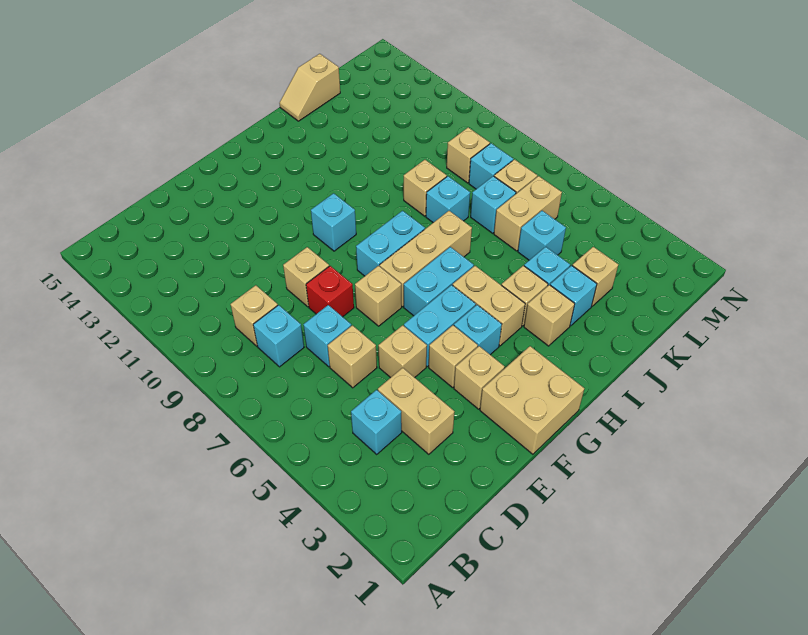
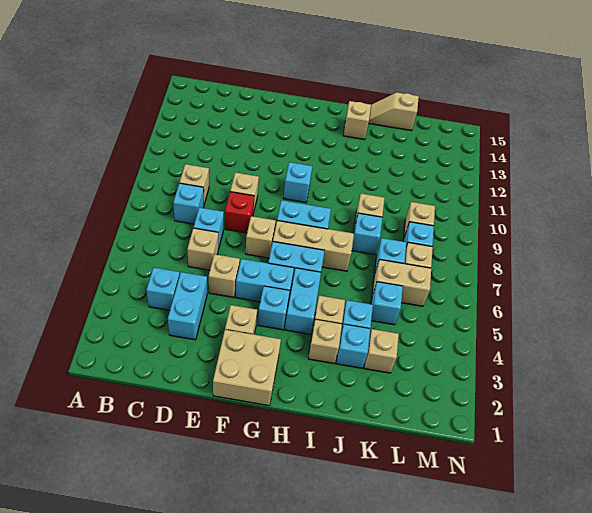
tan 1x2 brick [378,368,454,454] -> cyan 1x2 brick [168,272,207,340]
tan 1x1 brick [429,325,478,388] -> tan 1x1 brick moved to [343,101,371,140]
tan 1x2 brick [453,266,525,346] -> cyan 1x2 brick [285,268,321,334]

